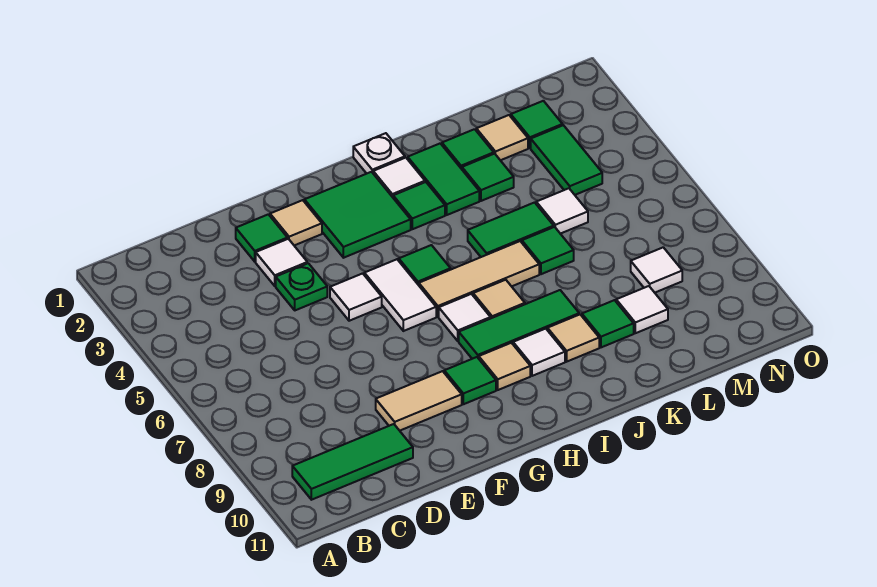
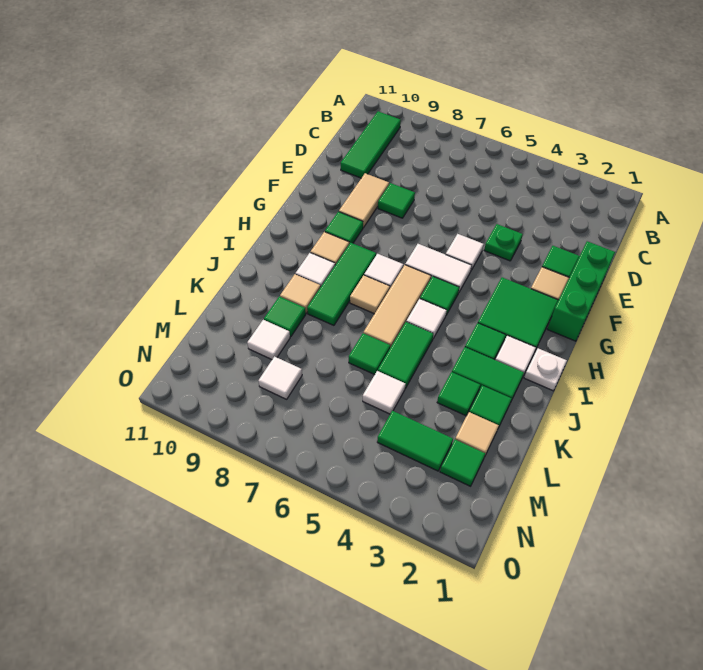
none -> green 1x3 brick [548,241,615,341]
white 1x1 tile [256,239,307,286] -> white 1x1 tile moved to [406,299,447,338]
none -> green 1x1 tile [378,183,415,218]

